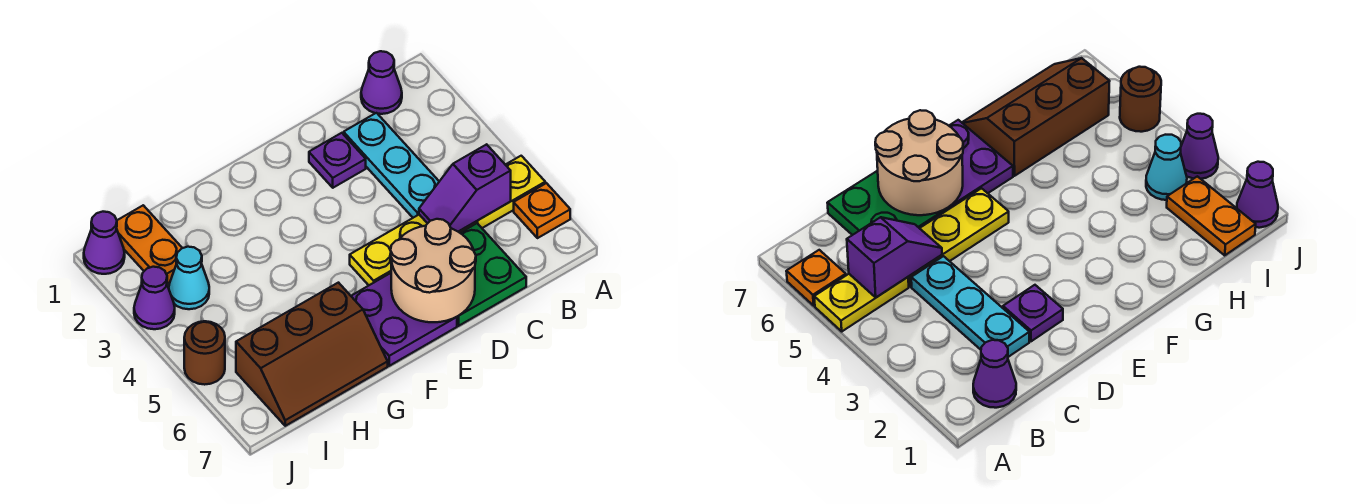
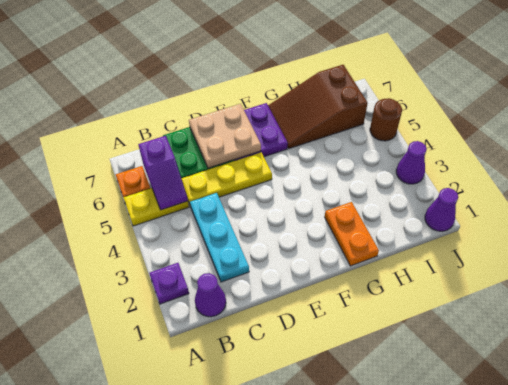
purple 1x2 slope [419,144,511,232] -> purple 1x2 slope turned to [138,136,188,210]
purple 1x1 plate [309,133,366,188] -> purple 1x1 plate moved to [149,263,189,304]
tan 2x2 round brick [391,219,476,322] -> tan 2x2 plate [189,104,261,168]
brown 2x3 slope [236,283,388,426] -> brown 2x3 slope turned to [268,65,368,148]
orange 1x2 plate [117,205,182,284] -> orange 1x2 plate moved to [325,202,379,266]
cyan 1x1 cone [169,247,209,309] -> none

